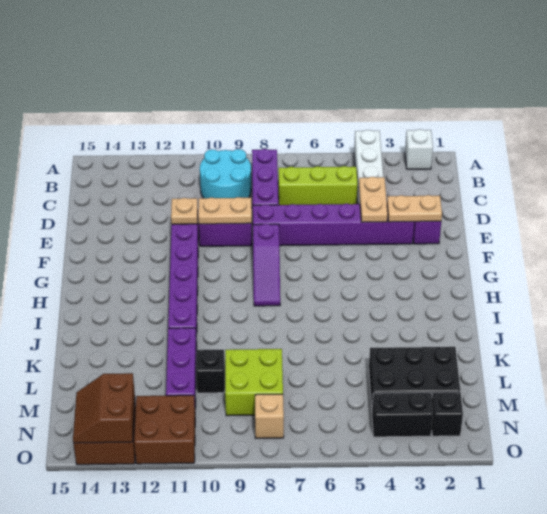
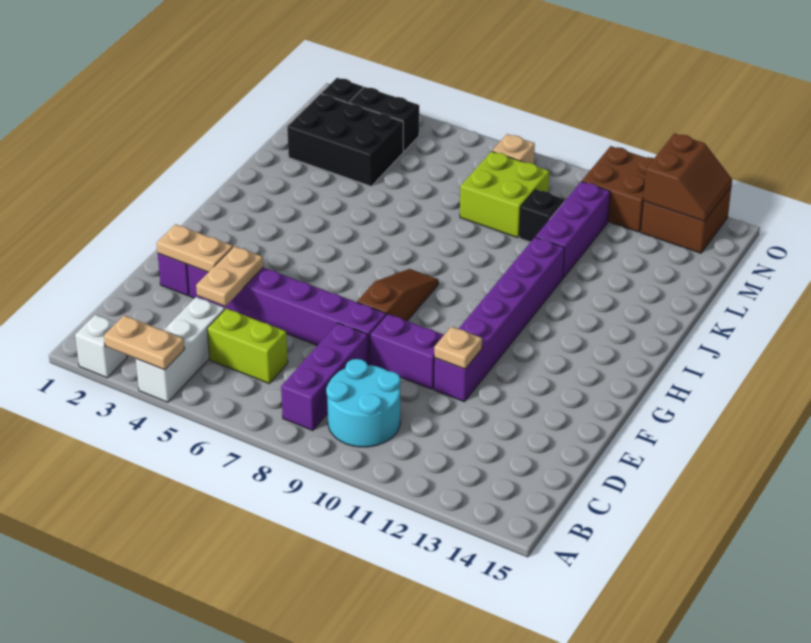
lime 1x3 brick [279,166,358,205] -> lime 1x2 brick [207,308,288,383]
tan 1x2 plate [198,197,252,224] -> tan 1x2 plate moved to [104,315,184,370]
purple 1x3 slope [253,224,280,306] -> brown 1x3 slope [357,269,438,321]

